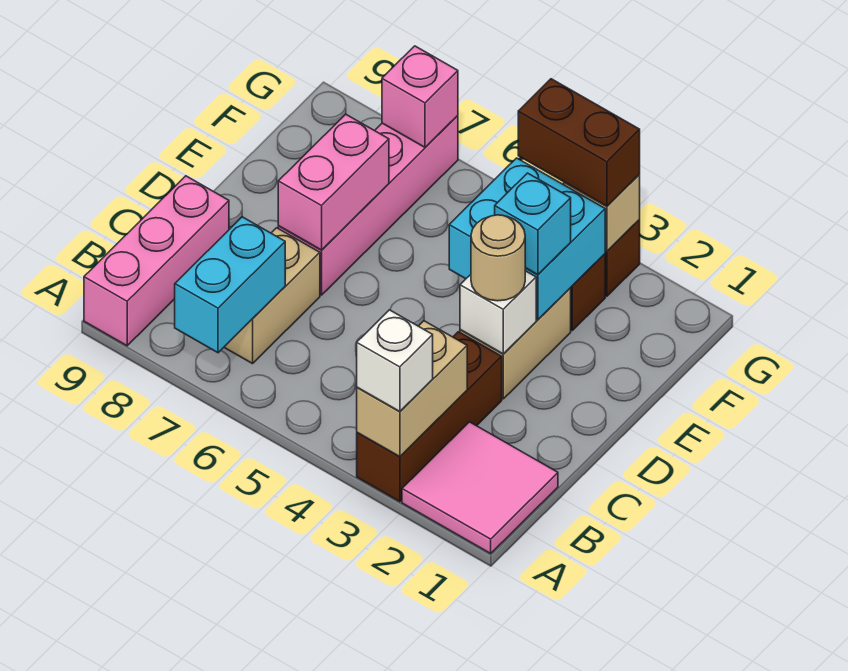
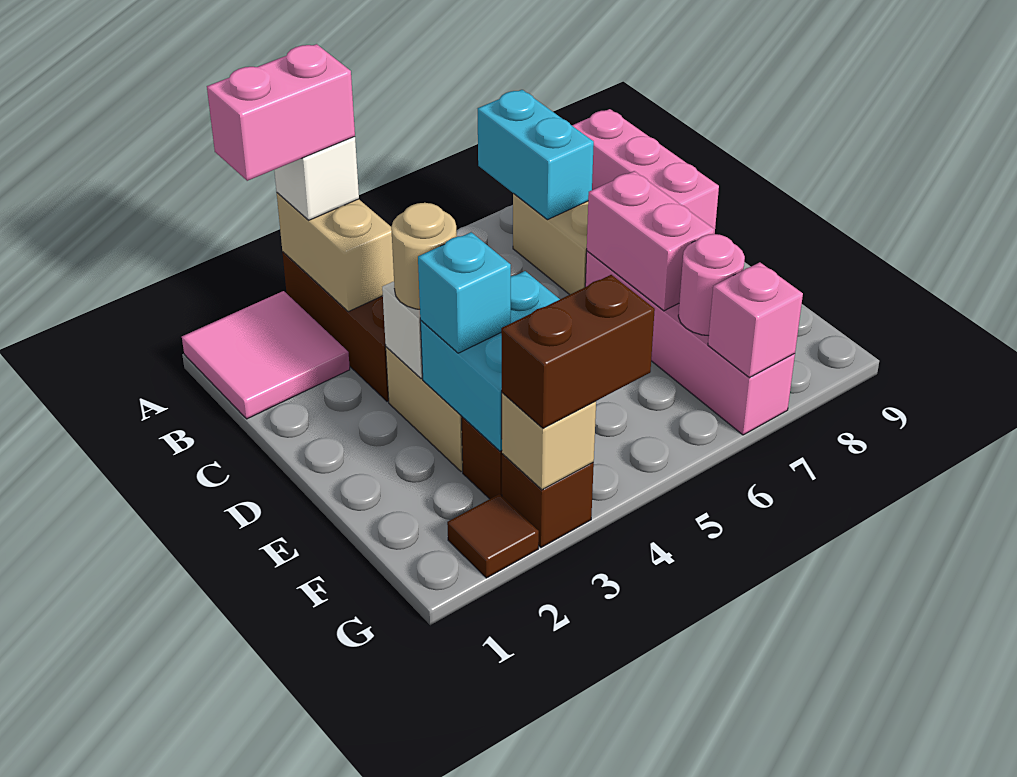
none -> pink 1x2 brick [207,44,355,181]
none -> pink 1x1 round brick [678,234,745,336]
none -> brown 1x1 tile [447,494,539,578]

